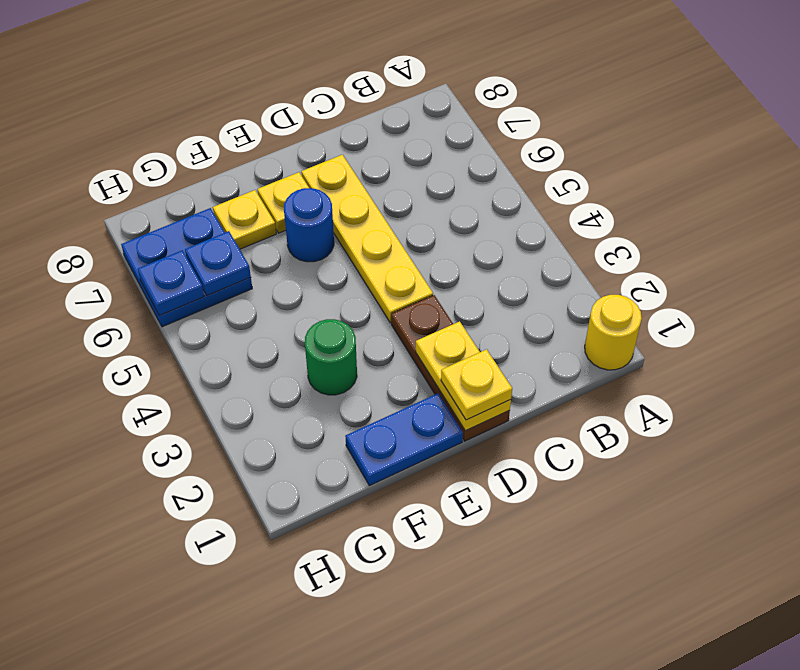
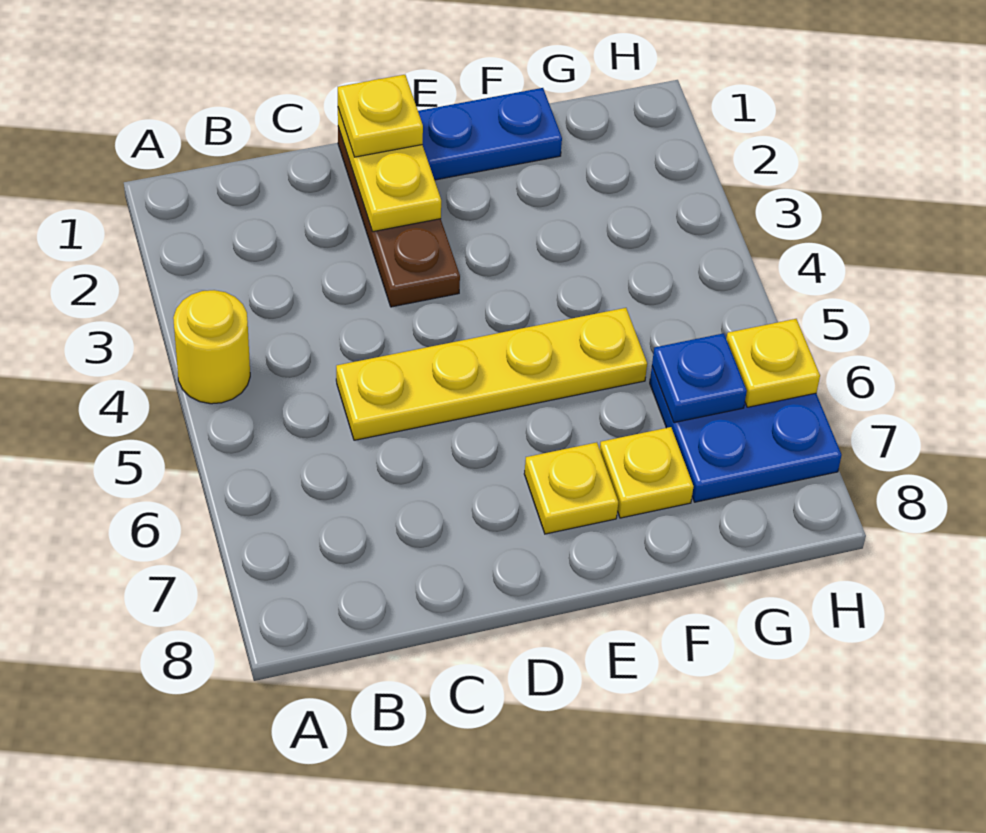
yellow 1x1 round brick [585,295,642,370] -> yellow 1x1 round brick moved to [173,290,250,404]
yellow 1x4 plate [301,155,433,323] -> yellow 1x4 plate turned to [336,308,647,440]
blue 1x1 round brick [284,188,334,262] -> none
green 1x1 round brick [305,319,357,395] -> none
blue 1x1 plate [138,250,204,316] -> yellow 1x1 plate [726,319,820,407]

